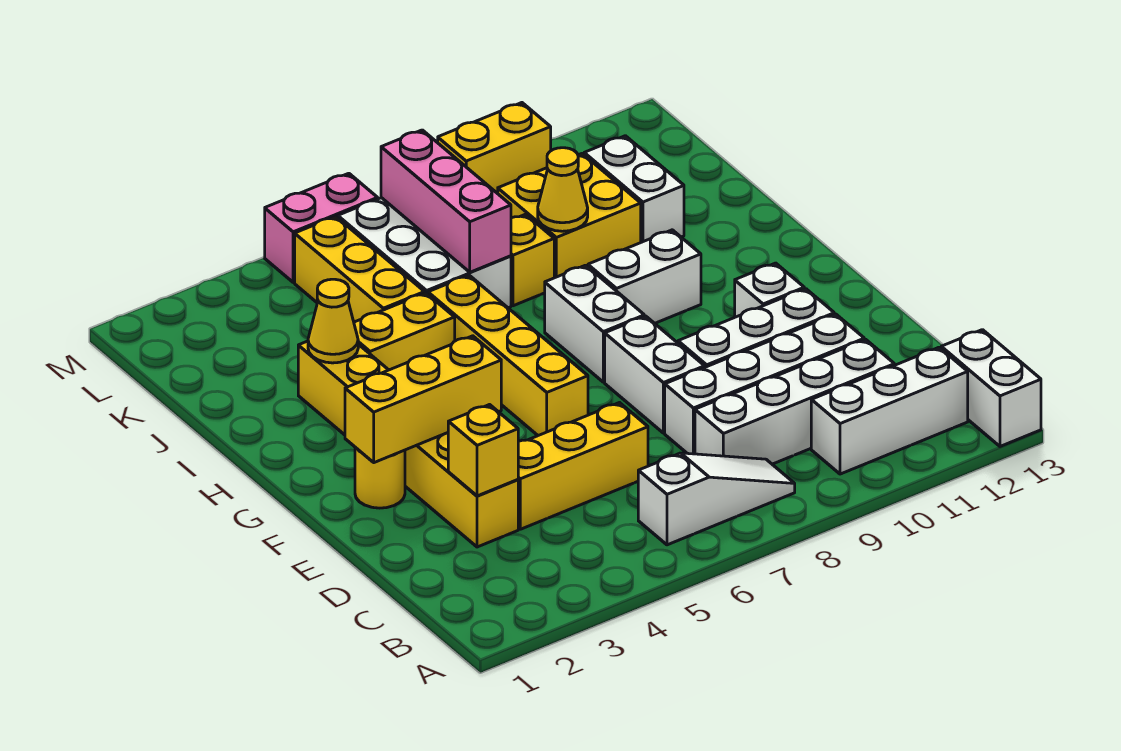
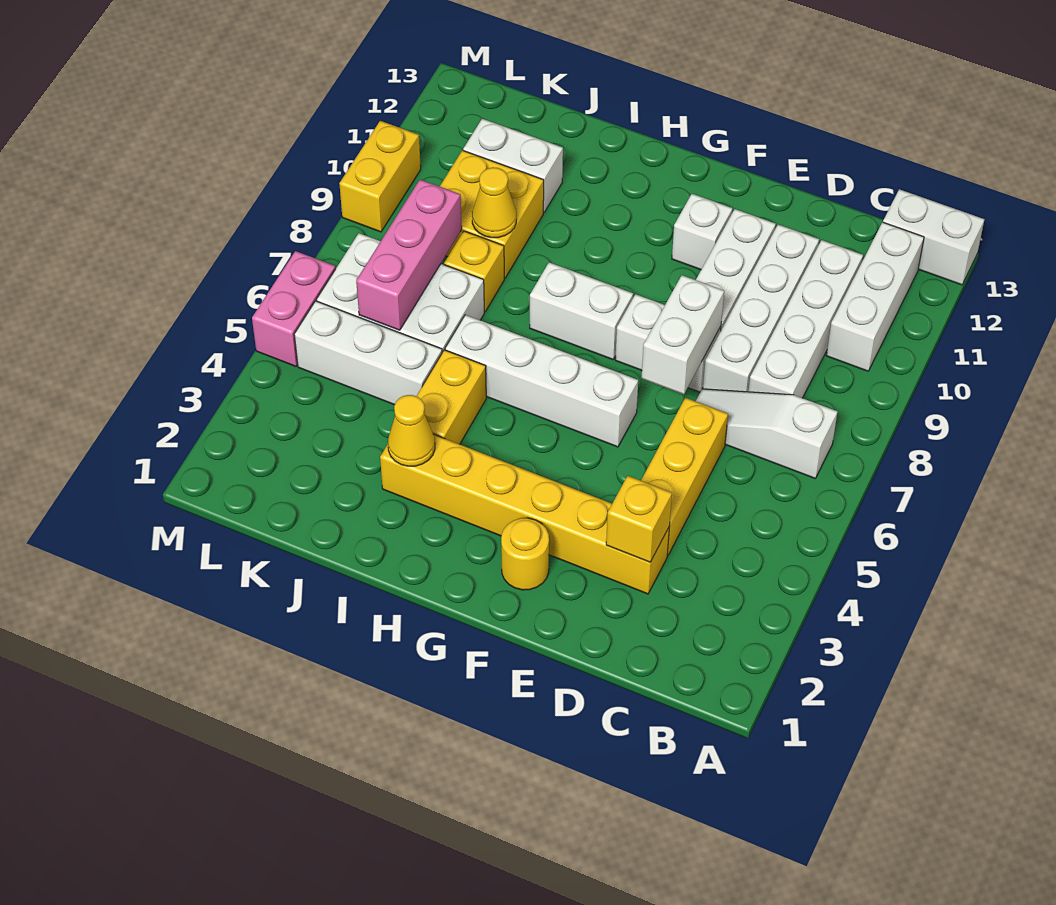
white 1x3 slope [638,453,795,545] -> white 1x3 slope turned to [696,389,838,478]
yellow 1x3 brick [345,336,501,463] -> none
yellow 1x4 brick [428,275,588,436] -> white 1x4 brick [445,315,638,447]
white 1x2 brick [588,230,701,323] -> white 1x2 brick moved to [642,275,724,394]
yellow 1x3 brick [295,216,424,322] -> white 1x3 brick [294,301,442,405]
pink 1x3 brick [381,130,511,272] -> pink 1x3 brick turned to [356,180,462,330]

